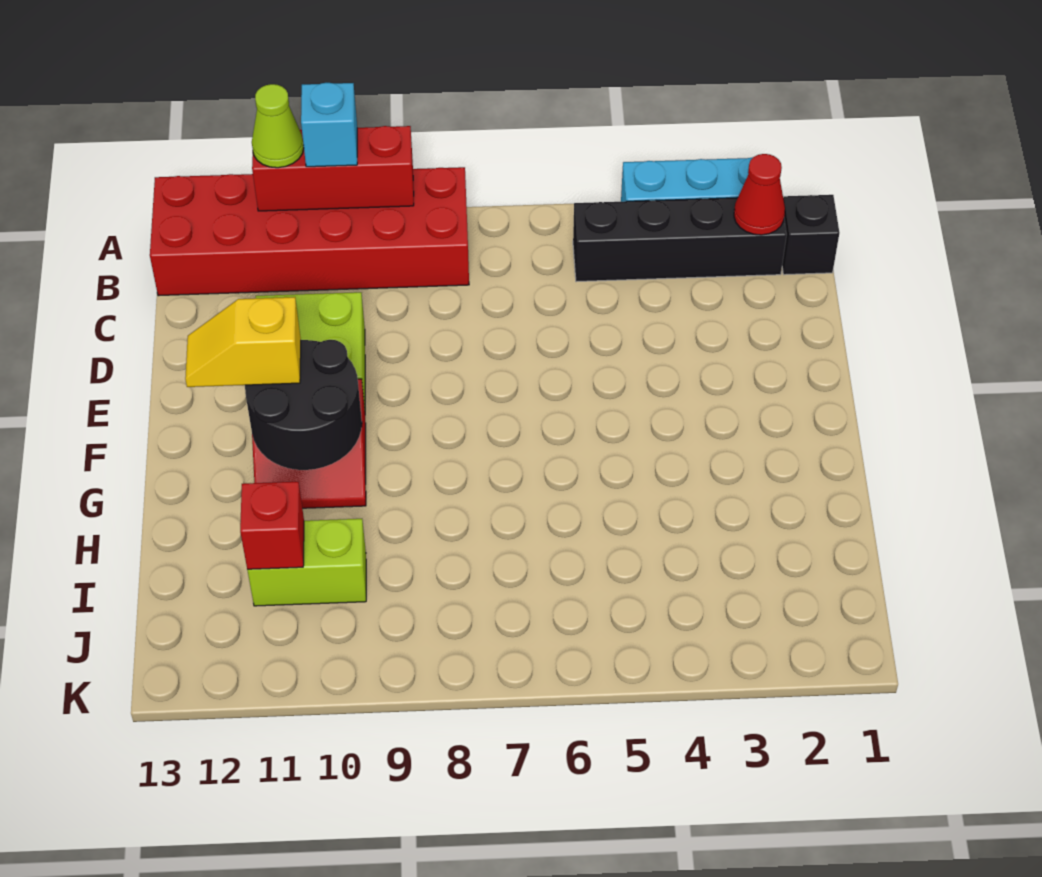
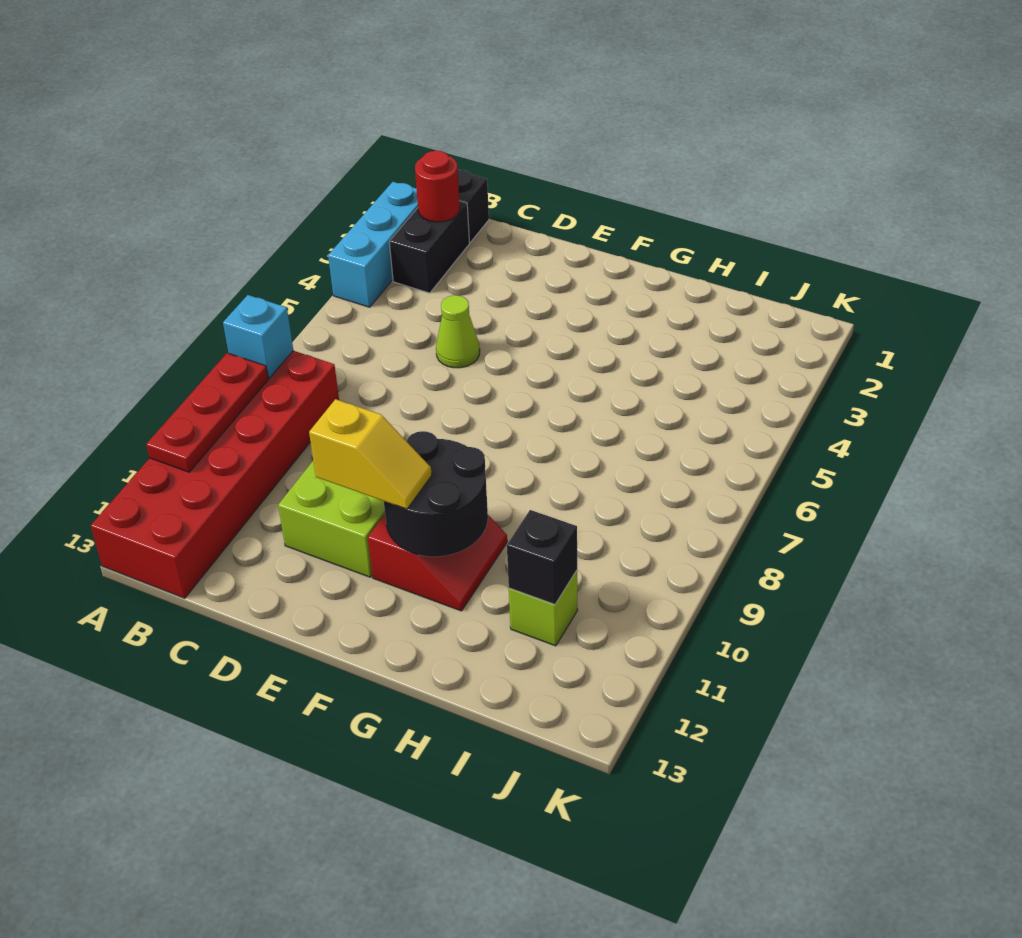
red 1x3 brick [252,126,414,211] -> red 1x3 plate [146,353,268,472]
cyan 1x1 brick [301,83,357,167] -> cyan 1x1 brick moved to [223,295,293,378]
lime 1x1 cone [252,84,304,168] -> lime 1x1 cone moved to [436,295,480,368]
black 1x4 brick [573,198,787,282] -> black 1x2 brick [389,201,470,293]
red 1x1 cone [734,154,785,235] -> red 1x1 round brick [415,151,460,222]
yellow 1x2 slope [185,297,301,387] -> yellow 1x2 slope turned to [309,399,432,509]
lime 1x2 brick [247,519,366,606] -> lime 1x1 brick [509,571,578,646]
red 1x1 brick [240,482,304,569] -> black 1x1 brick [507,510,577,604]

